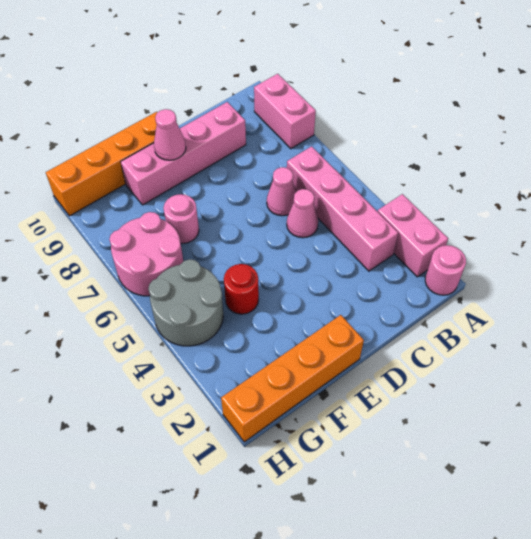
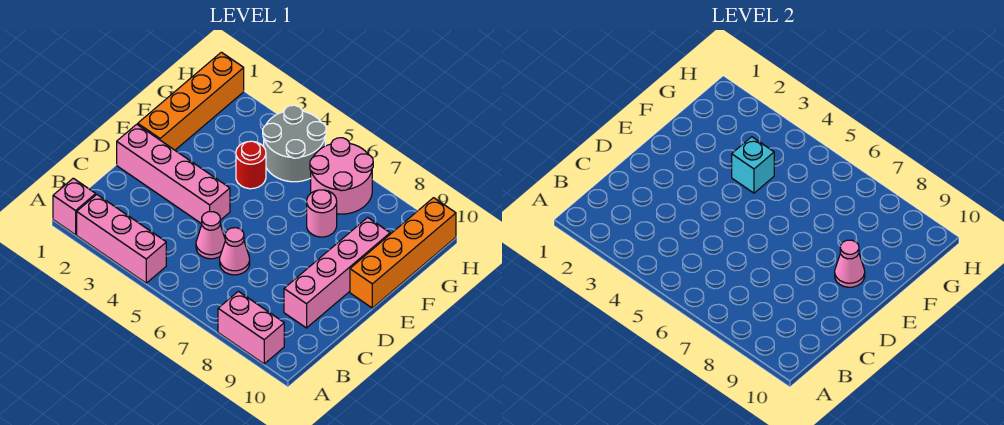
pink 1x1 round brick [425,245,466,295] -> pink 1x1 brick [53,178,96,235]
pink 1x2 brick [378,194,448,277] -> pink 1x3 brick [77,195,166,283]
pink 1x4 brick [287,146,398,271] -> pink 1x4 brick moved to [117,124,230,224]
none -> cyan 1x1 brick [732,137,774,193]

